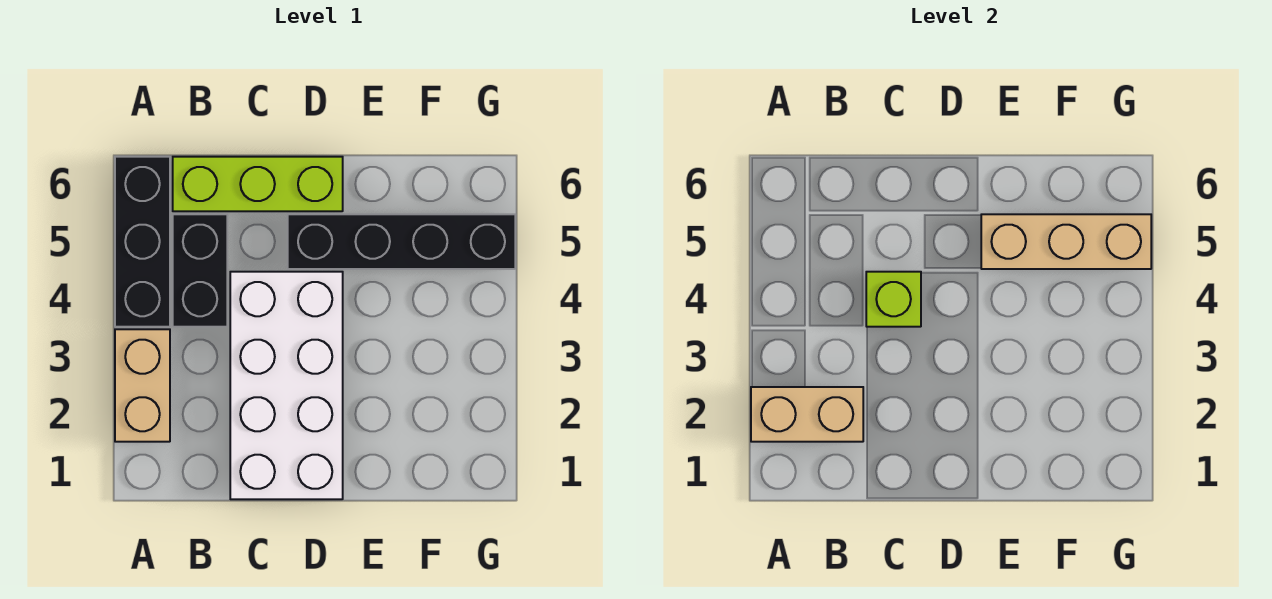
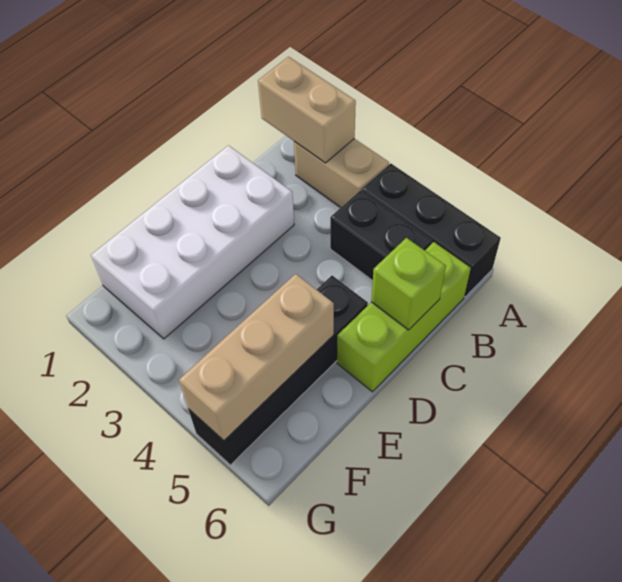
tan 1x2 brick [751,387,863,442] -> tan 1x2 brick turned to [258,57,356,163]
white 2x4 brick [230,272,343,499] -> white 2x4 brick turned to [91,145,294,339]
lime 1x1 brick [866,272,921,327] -> lime 1x1 brick moved to [371,238,446,330]

